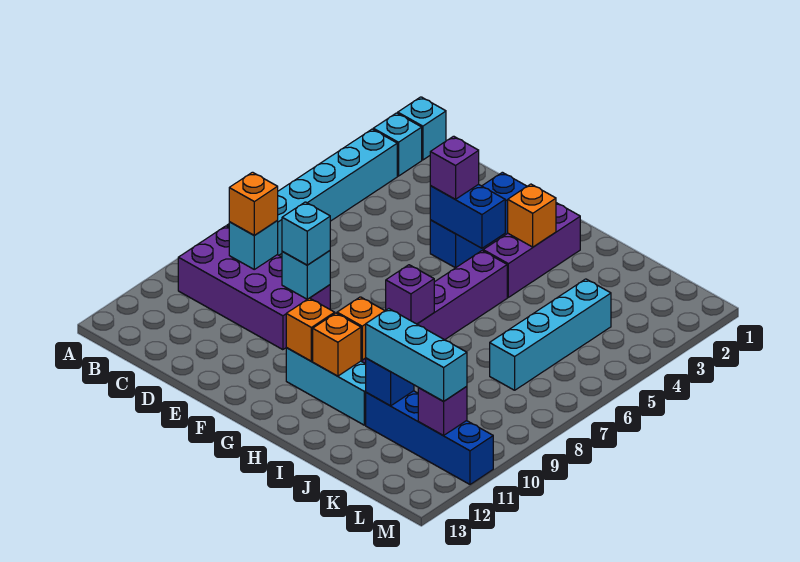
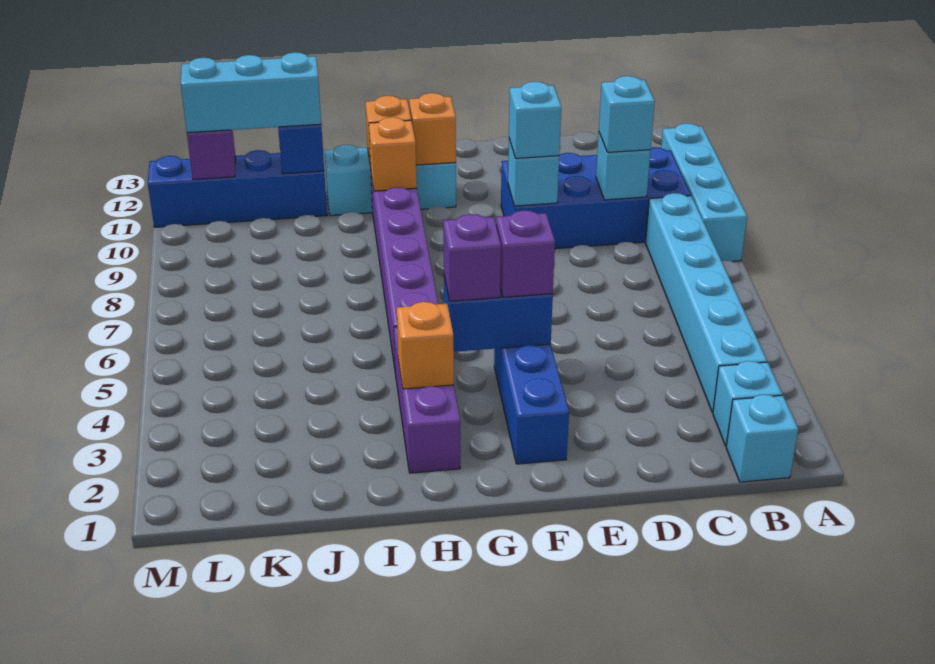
purple 2x4 brick [178,226,330,350] -> blue 2x4 brick [501,147,691,249]
orange 1x1 brick [229,172,278,235] -> cyan 1x1 brick [599,76,655,152]
purple 1x1 brick [386,265,434,324] -> purple 1x1 brick moved to [443,214,501,301]
cyan 1x4 brick [490,279,611,390] -> cyan 1x4 brick moved to [661,123,747,262]

